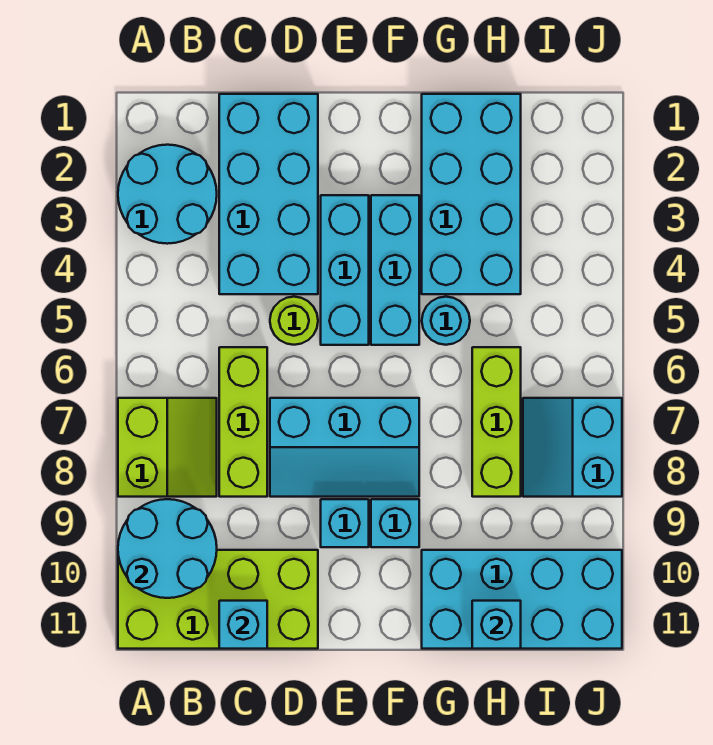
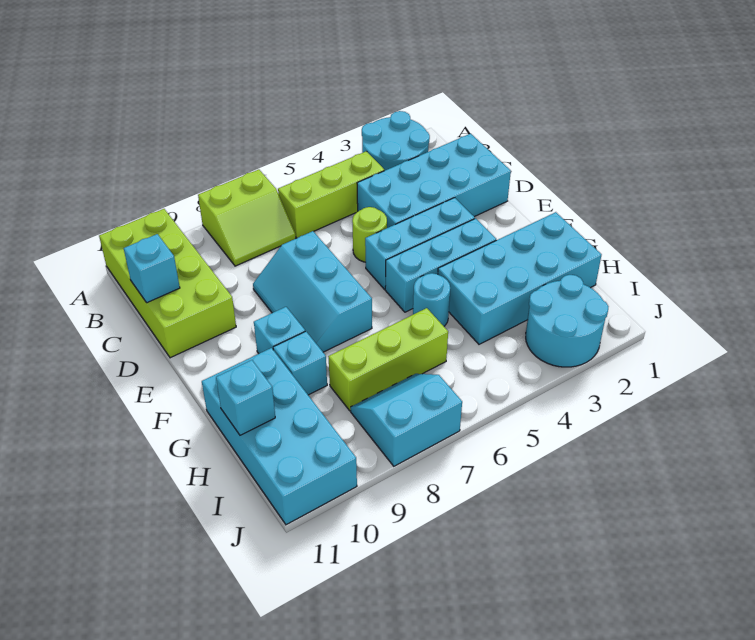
cyan 2x2 round brick [118,499,217,598] -> cyan 2x2 round brick moved to [526,275,609,367]
lime 1x3 brick [219,347,267,497] -> lime 1x3 brick moved to [278,151,384,238]
cyan 1x1 brick [321,499,369,547] -> cyan 1x1 brick moved to [273,331,327,395]

